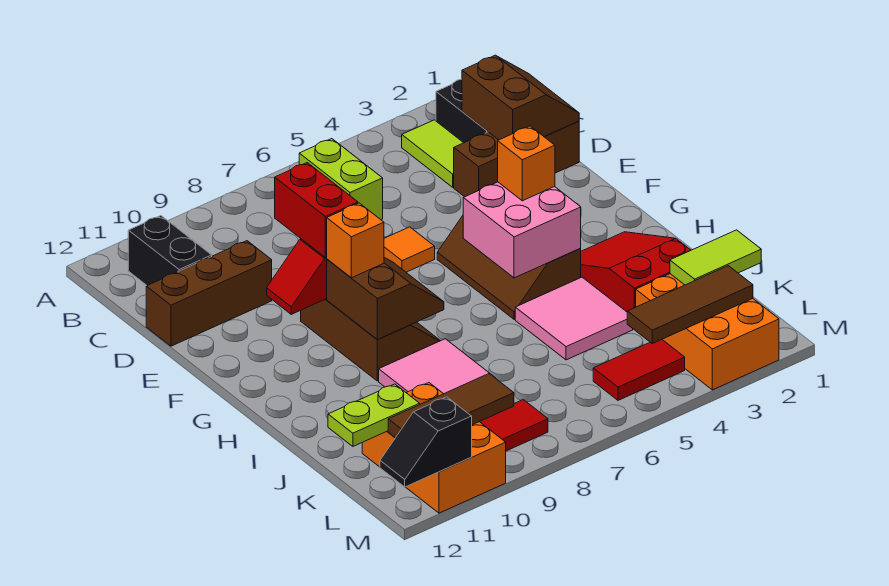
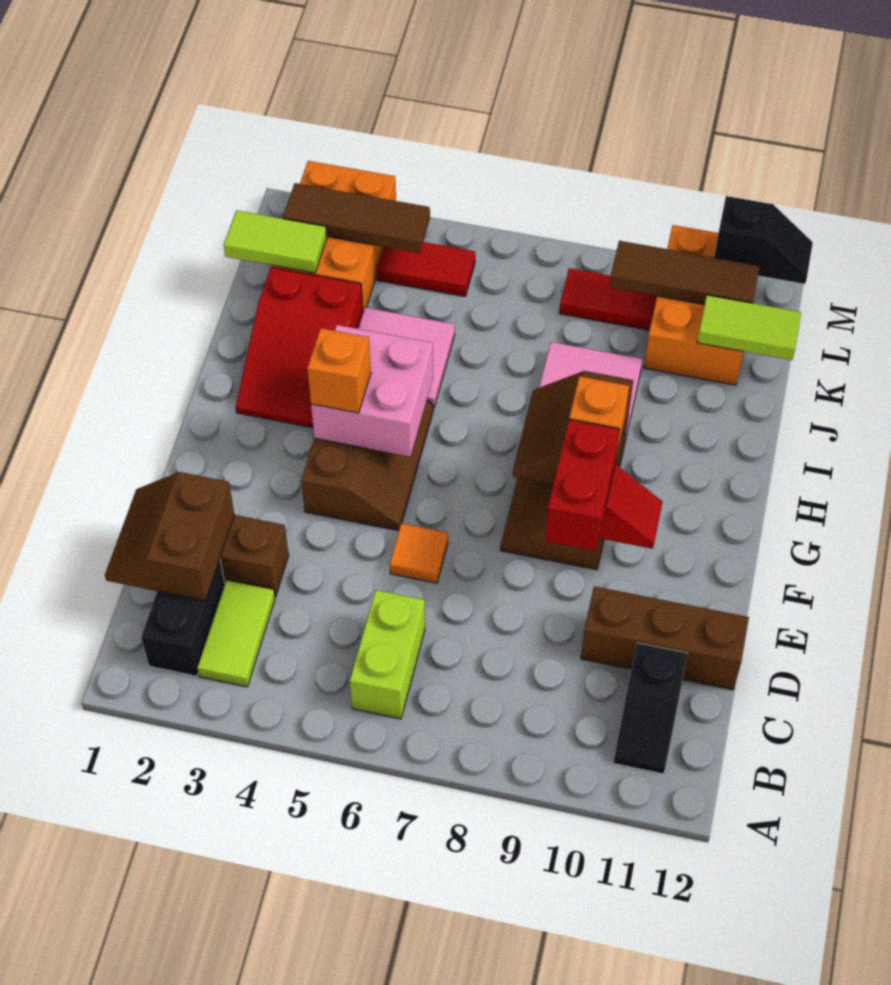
black 1x2 brick [128,216,212,285] -> black 1x2 slope [613,643,687,774]
lime 1x2 plate [328,384,420,446] -> lime 1x2 tile [697,295,801,360]

